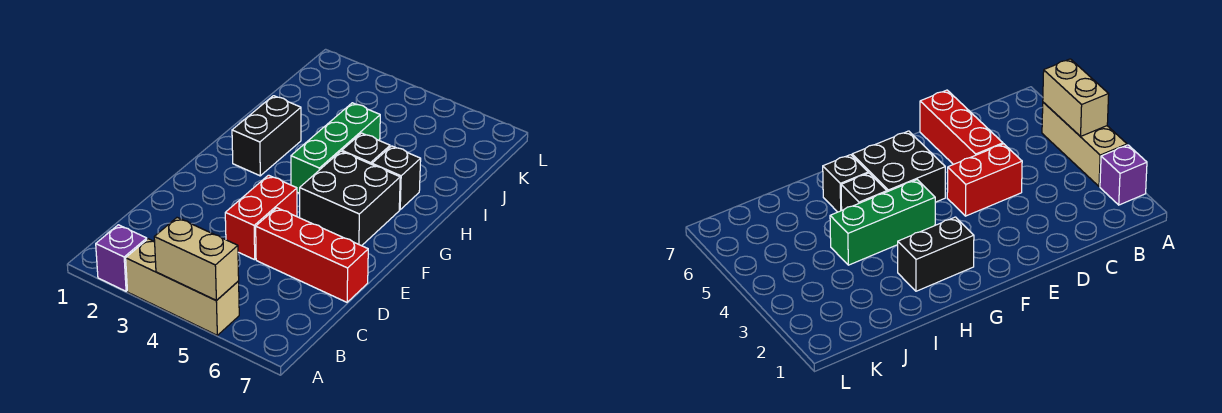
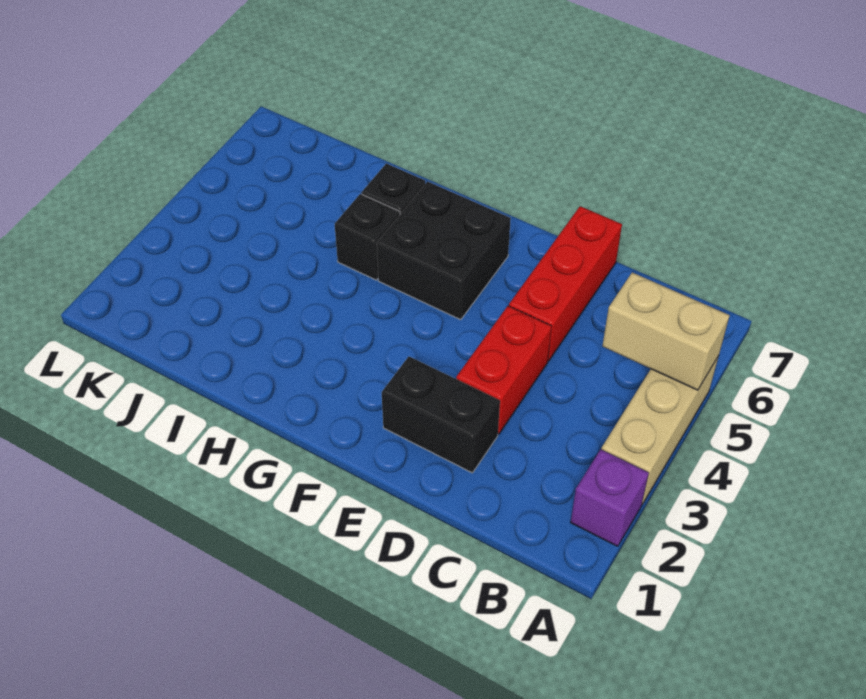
tan 1x2 brick [154,218,239,301] -> tan 1x2 brick turned to [603,272,730,390]
red 1x2 brick [225,175,297,260] -> red 1x2 brick turned to [456,306,552,434]
black 1x2 brick [232,96,301,176] -> black 1x2 brick moved to [382,357,500,473]
green 1x3 brick [291,103,380,193] -> none

